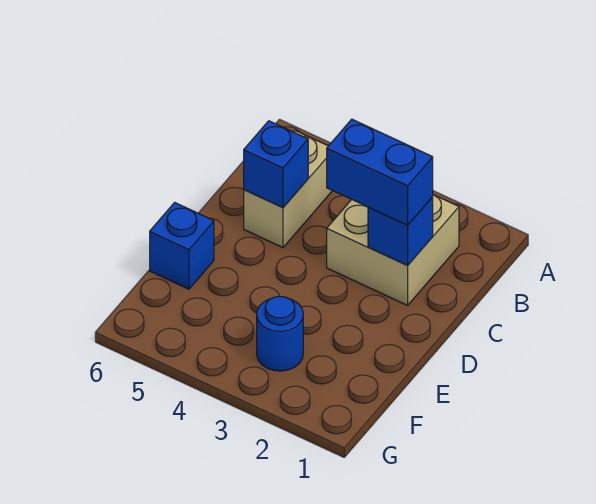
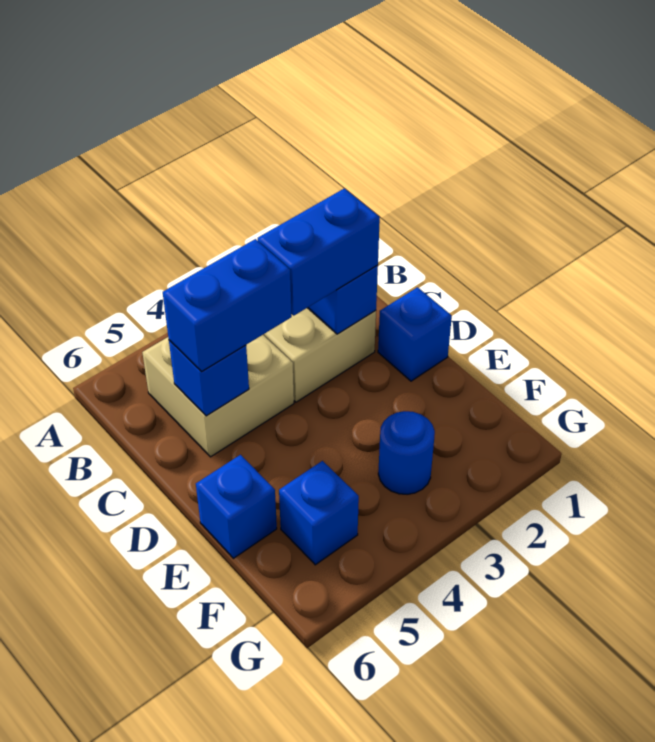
tan 1x2 brick [244,131,332,248] -> tan 2x2 brick [142,335,294,457]
none -> blue 1x2 brick [163,239,292,371]
none -> blue 1x1 brick [378,287,452,381]
none -> blue 1x1 brick [279,461,359,565]

